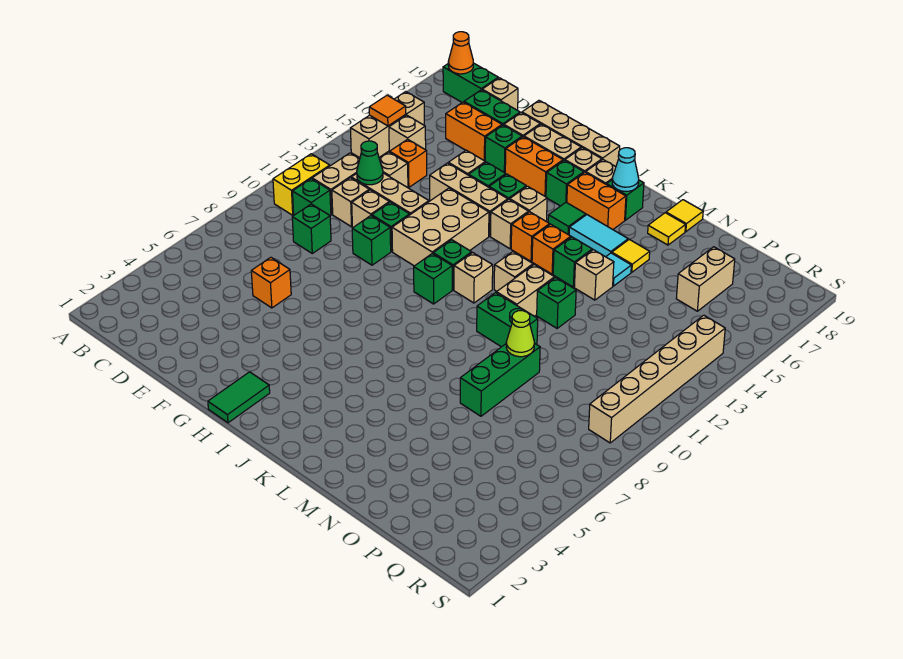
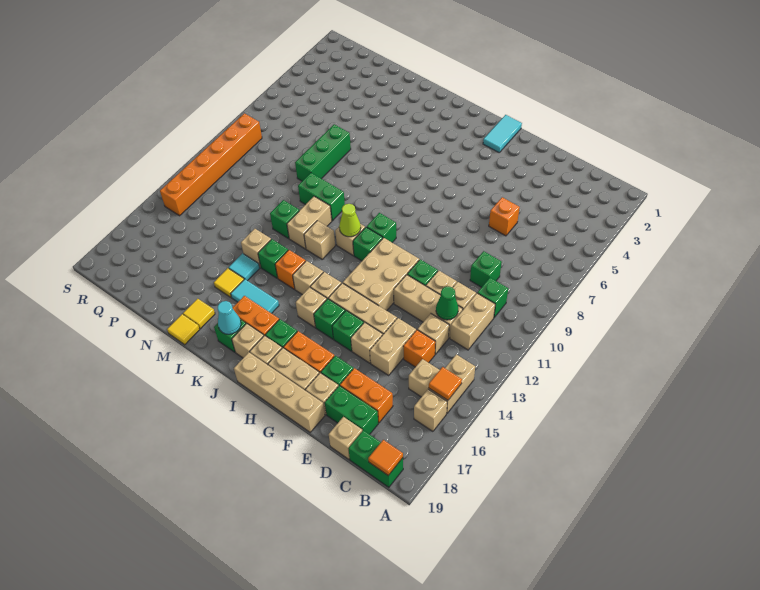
yellow 1x2 brick [273,154,330,215] -> none
orange 1x1 cone [448,32,473,74] -> orange 1x1 tile [368,440,403,475]
green 1x1 brick [352,216,391,265] -> none
green 1x2 tile [208,372,270,423] -> cyan 1x2 tile [483,115,522,152]
orange 1x1 brick [511,212,550,261] -> tan 1x1 brick [293,261,323,295]
green 1x1 tile [548,202,586,234] -> none
lime 1x1 cone [506,311,534,357] -> lime 1x1 cone moved to [339,204,361,237]
tan 1x2 brick [676,247,735,311] -> tan 1x2 brick moved to [370,318,416,375]
tan 1x6 brick [589,315,725,443] -> orange 1x6 brick [160,113,262,216]

